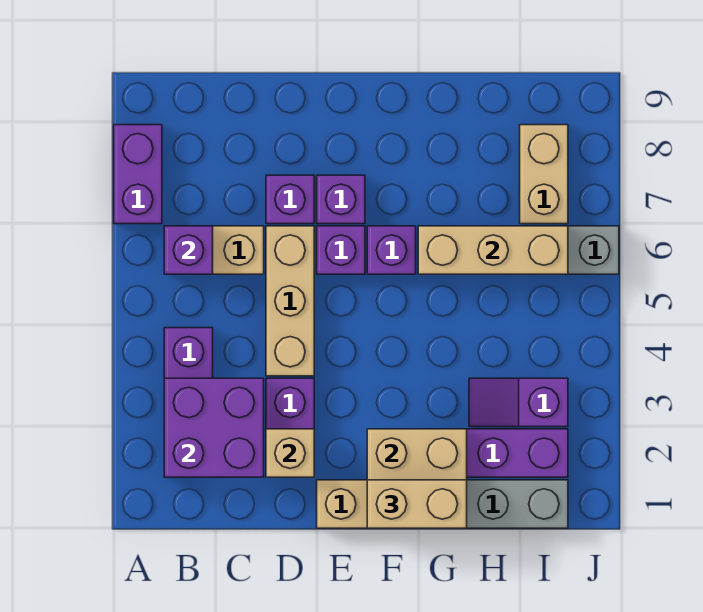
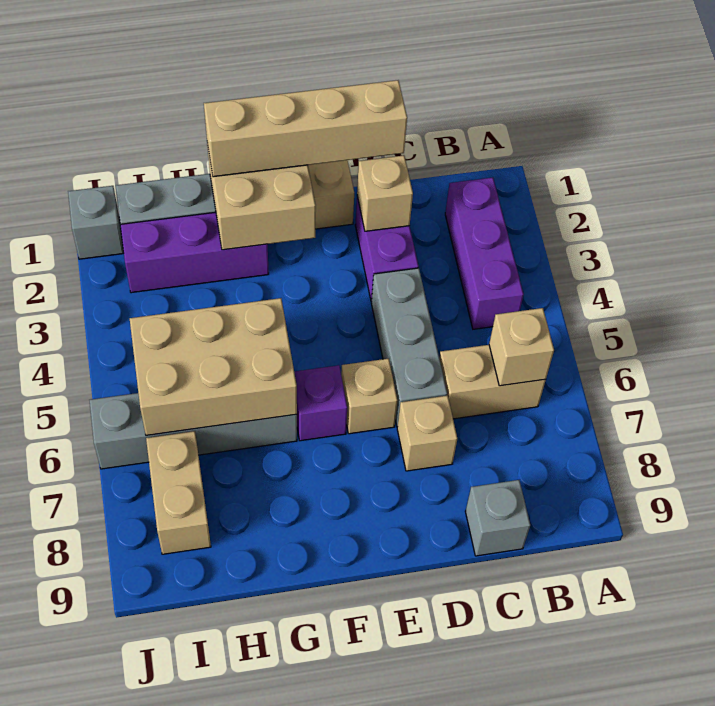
purple 1x2 brick [114,125,162,224] -> none
purple 2x2 brick [164,378,264,477] -> none
purple 1x1 brick [164,226,213,274] -> tan 1x1 brick [489,308,554,386]
none -> grey 1x1 brick [465,480,530,556]
tan 1x3 brick [266,226,314,376] -> grey 1x3 brick [371,268,447,427]
purple 1x1 brick [266,175,314,224] -> tan 1x1 brick [397,396,457,471]
purple 1x1 brick [317,226,365,274] -> tan 1x1 brick [341,359,397,434]
purple 1x1 brick [317,175,365,224] -> none
tan 1x2 brick [367,480,467,528] -> tan 1x4 brick [204,80,407,177]
tan 1x3 brick [418,226,568,274] -> tan 2x3 brick [130,298,297,435]
purple 1x2 slope [469,378,568,427] -> none
none -> grey 1x1 brick [68,186,123,259]

